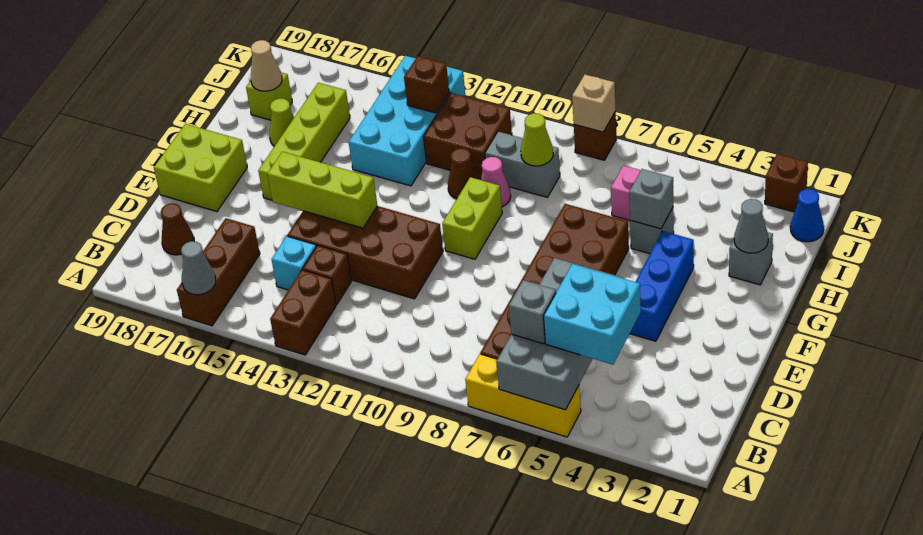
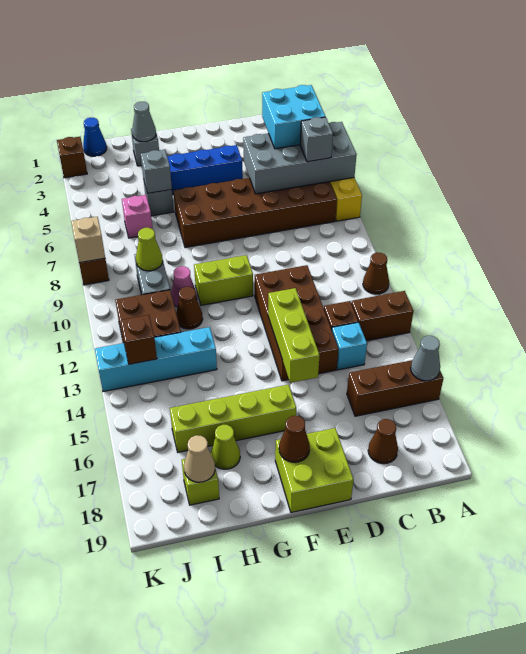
none -> brown 1x1 cone [363,252,389,294]
none -> brown 1x1 cone [279,416,310,462]
cyan 2x4 brick [349,56,465,186] -> cyan 1x4 brick [95,327,217,392]

